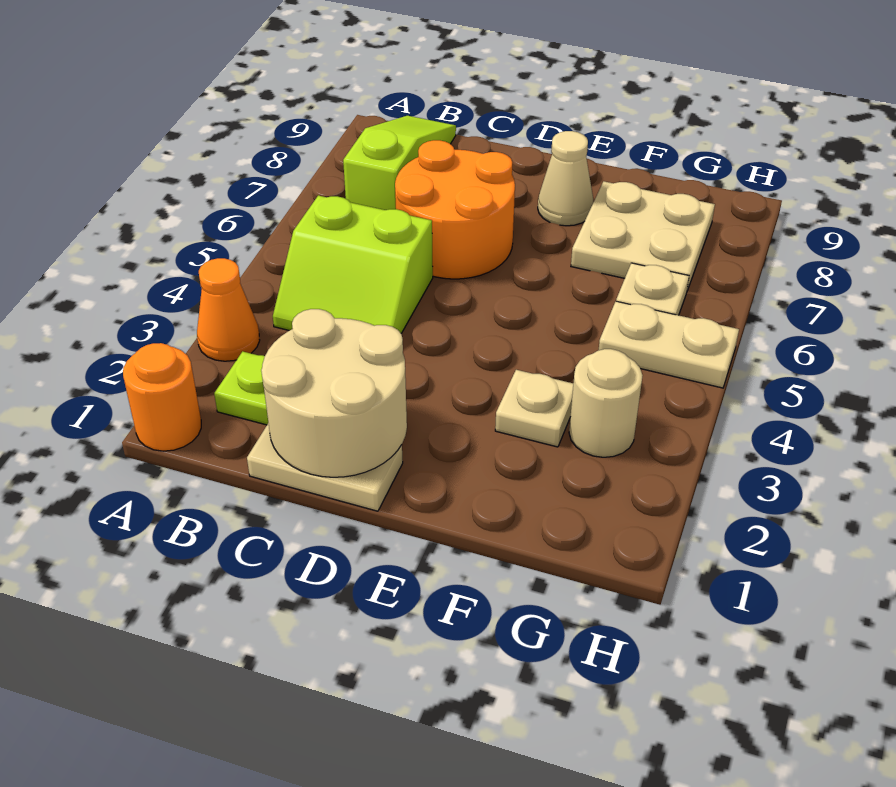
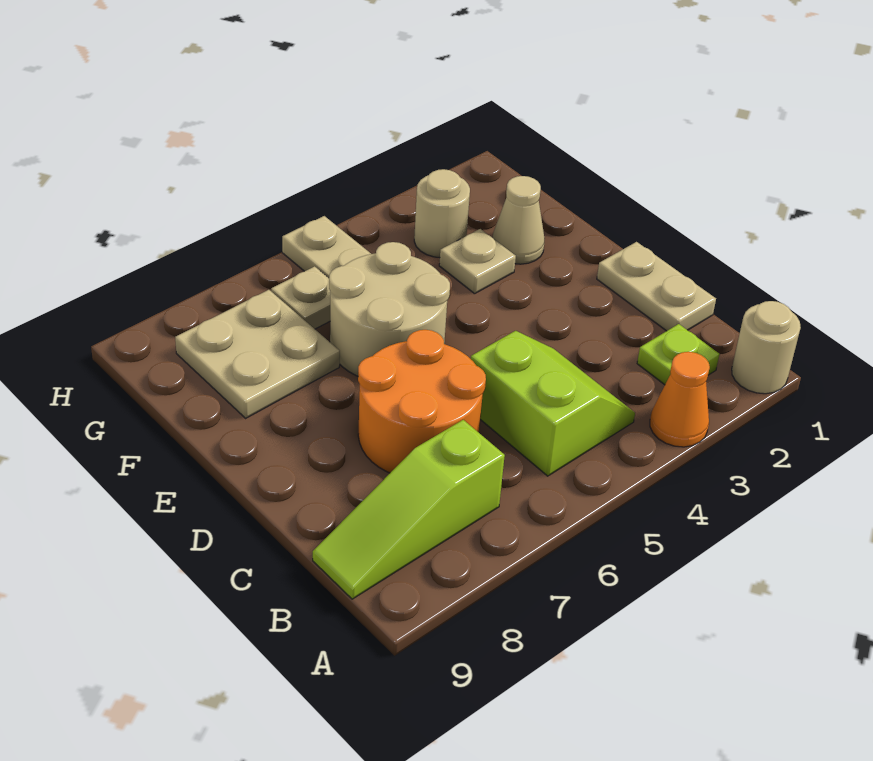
orange 1x1 round brick [123,343,201,451] -> tan 1x1 round brick [732,301,801,394]
tan 2x2 round brick [261,309,407,477] -> tan 2x2 round brick moved to [329,242,450,376]
tan 1x1 cone [538,131,593,226] -> tan 1x1 cone moved to [493,176,545,264]

